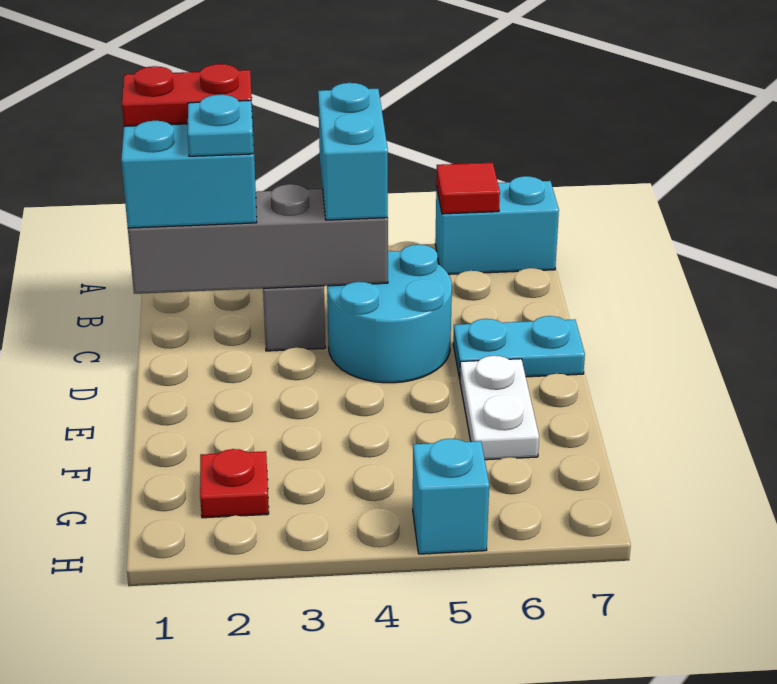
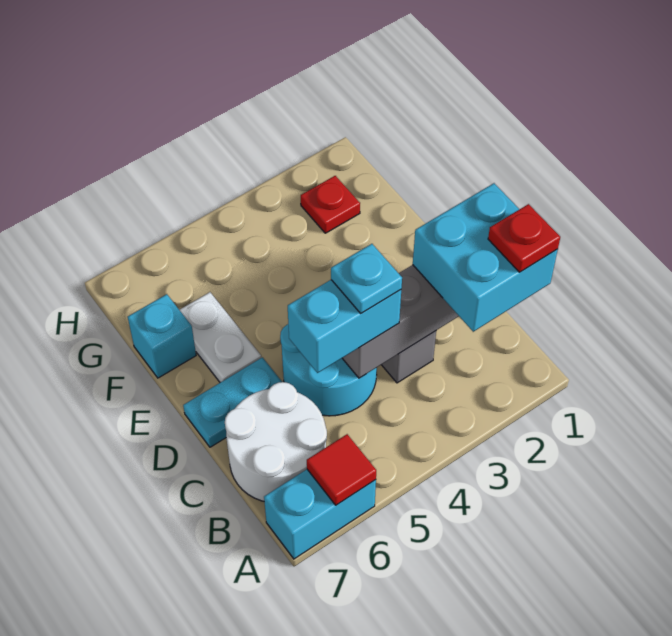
red 1x2 plate [122,64,252,126] -> red 1x1 plate [488,204,560,272]
cyan 1x2 brick [318,83,388,220] -> cyan 1x2 brick turned to [288,280,401,373]
none -> white 2x2 round brick [225,382,327,501]
cyan 1x1 plate [188,95,253,156] -> cyan 1x1 plate moved to [331,244,402,313]
cyan 1x1 brick [413,439,489,554] -> cyan 1x1 brick moved to [128,294,196,378]

